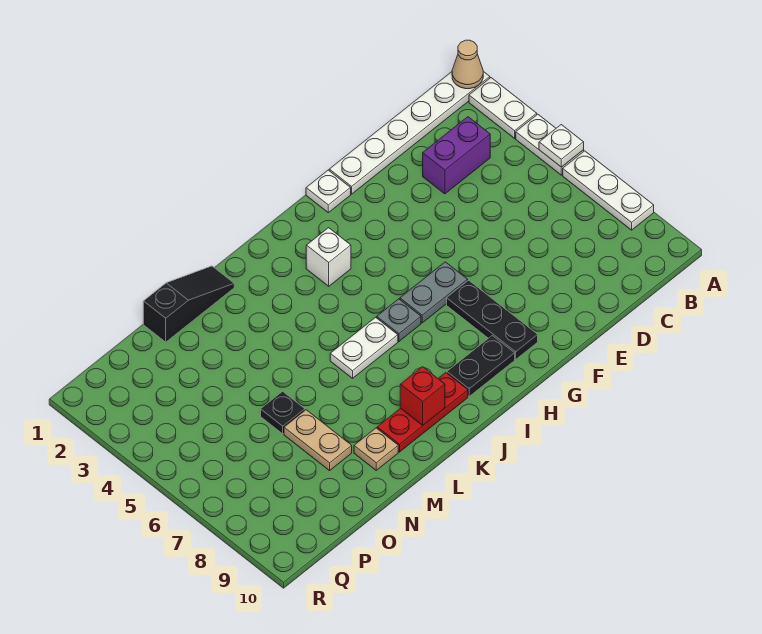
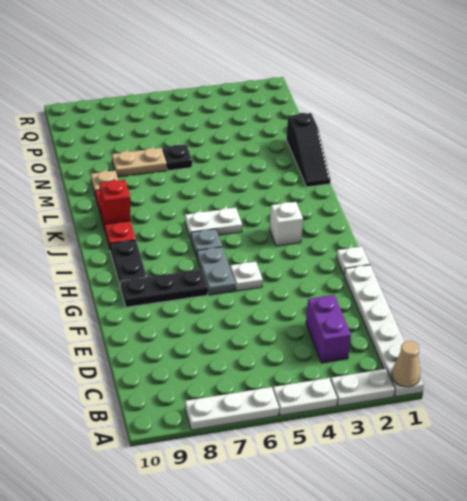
white 1x1 plate [539,125,584,167] -> white 1x1 plate moved to [230,262,263,291]
white 1x2 plate [330,317,398,378] -> white 1x2 plate turned to [185,208,242,239]

